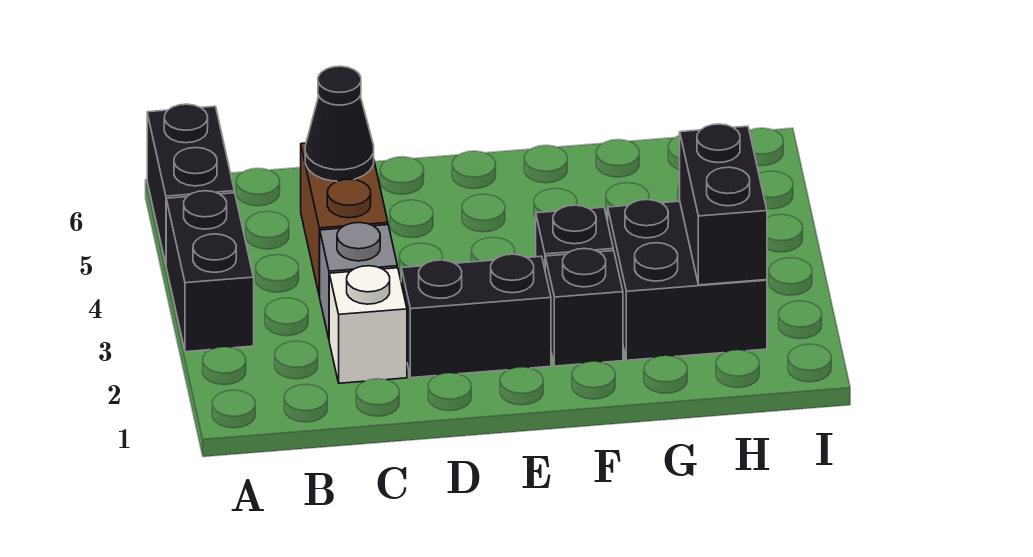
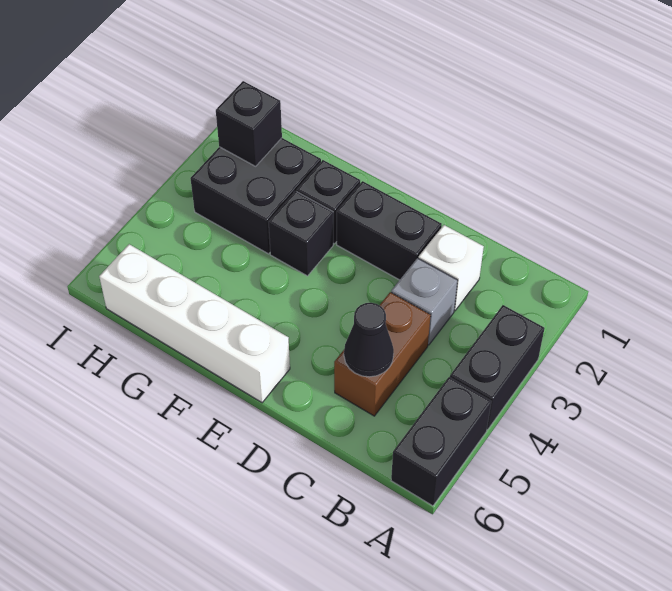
none -> white 1x4 brick [99,244,290,403]
black 1x2 brick [680,124,767,285] -> black 1x1 brick [216,81,282,166]

